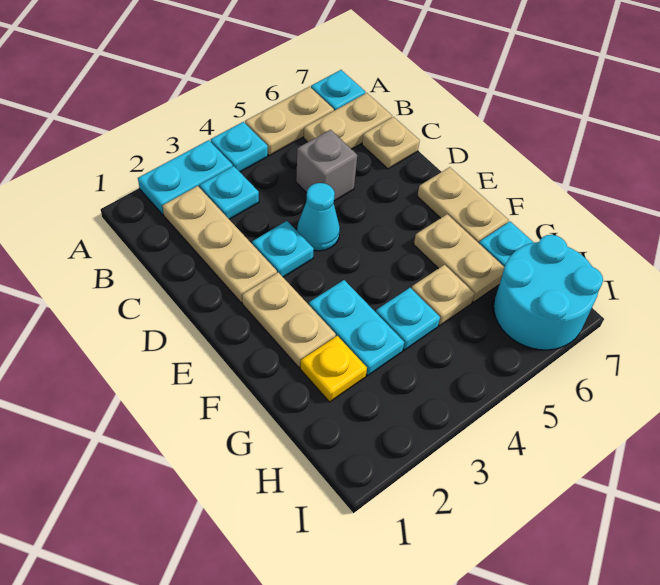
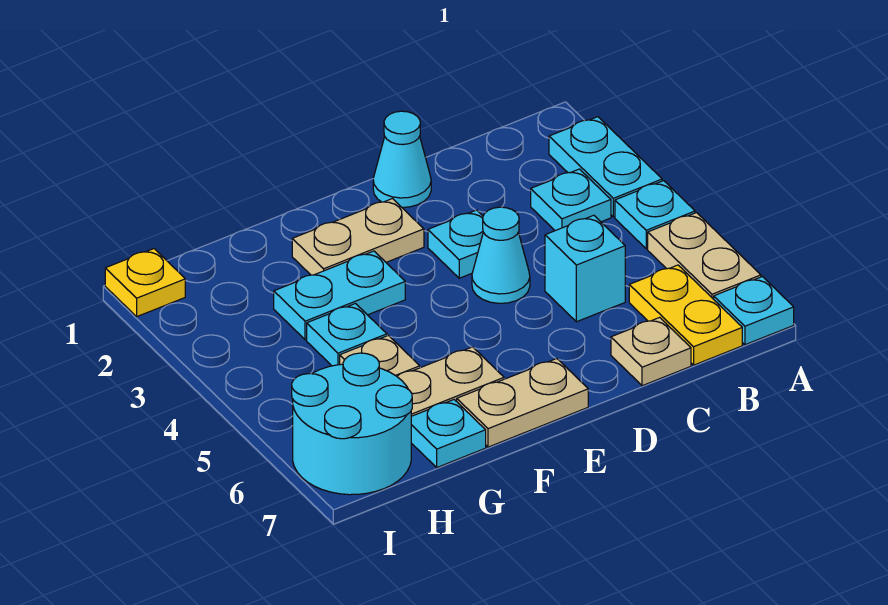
tan 1x3 plate [163,186,277,303] -> none
tan 1x2 plate [304,93,392,149] -> yellow 1x2 plate [629,265,742,365]
grey 1x1 brick [296,130,357,201] -> cyan 1x1 brick [545,215,625,322]
none -> cyan 1x1 cone [373,111,431,207]
yellow 1x1 plate [300,336,367,402] -> yellow 1x1 plate moved to [105,249,185,316]

